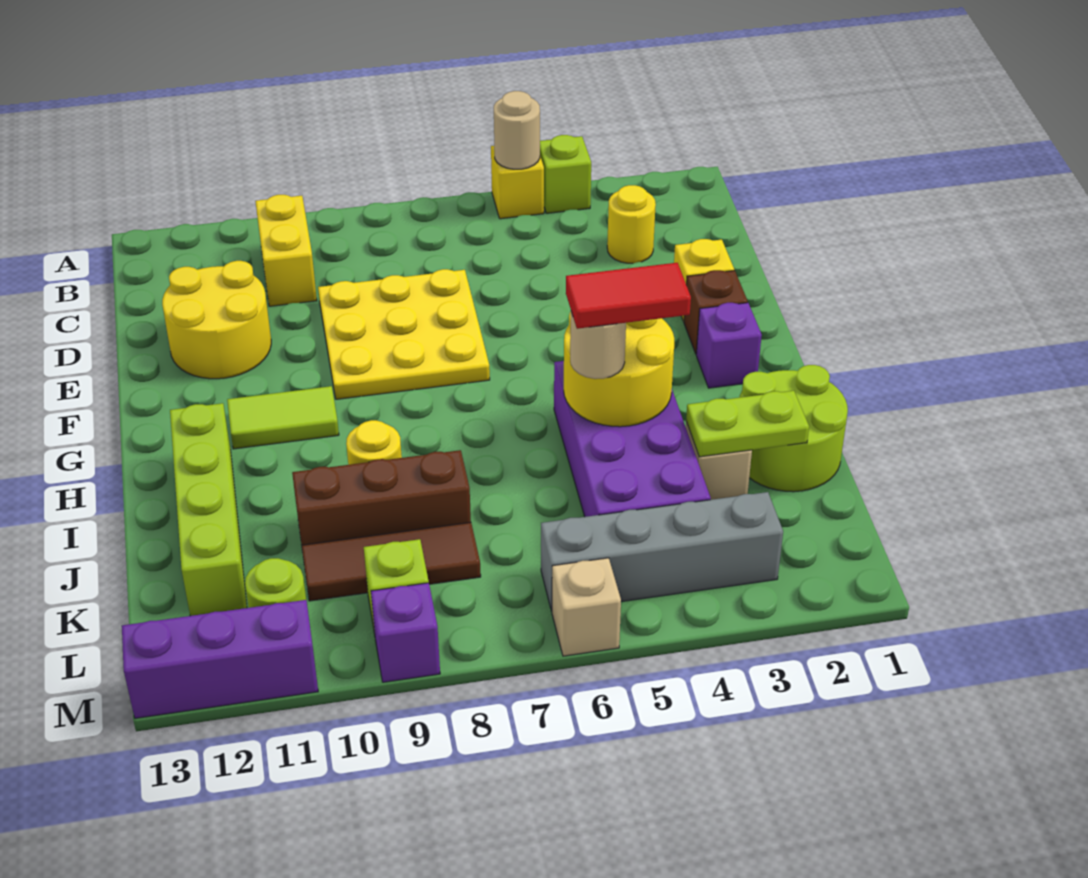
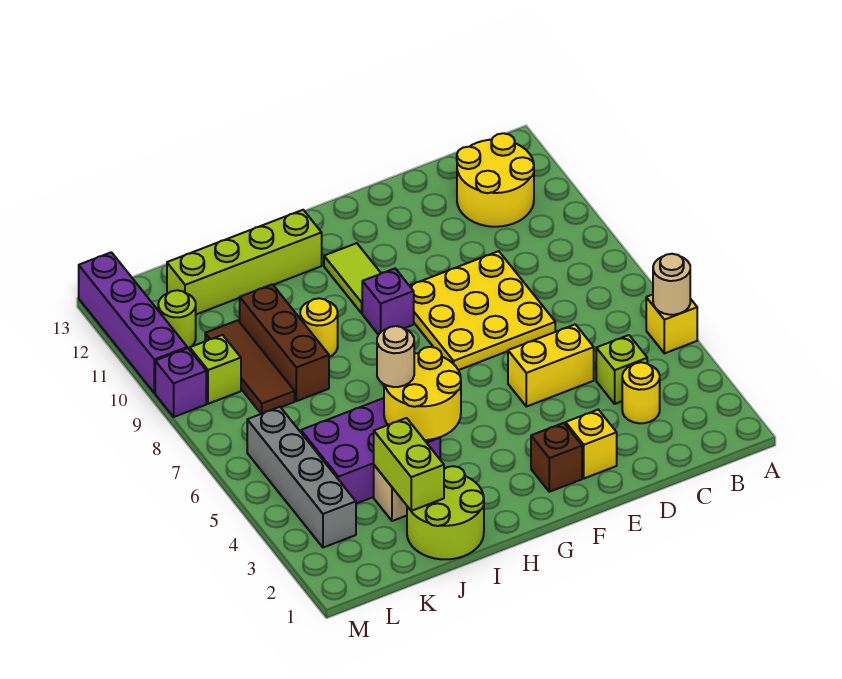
lime 1x1 brick [540,135,591,213] -> lime 1x1 brick moved to [596,335,647,404]
yellow 1x2 brick [255,195,317,306] -> yellow 1x2 brick moved to [508,324,594,407]
yellow 2x2 round brick [162,261,271,379] -> yellow 2x2 round brick moved to [457,133,534,227]
purple 1x1 brick [696,303,762,388] -> purple 1x1 brick moved to [362,269,414,335]
purple 2x4 brick [554,361,711,517] -> purple 2x3 brick [301,398,440,504]
red 1x2 tile [566,263,691,329] -> none
lime 1x2 plate [686,391,809,457] -> lime 1x2 brick [374,418,444,511]
tan 1x1 brick [552,558,621,656] -> none
purple 1x3 brick [122,600,318,718] -> purple 1x4 brick [79,252,187,393]

